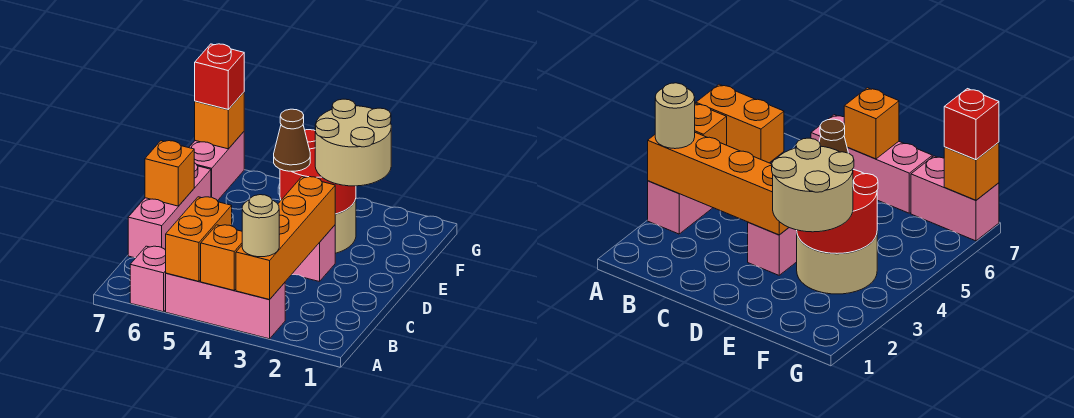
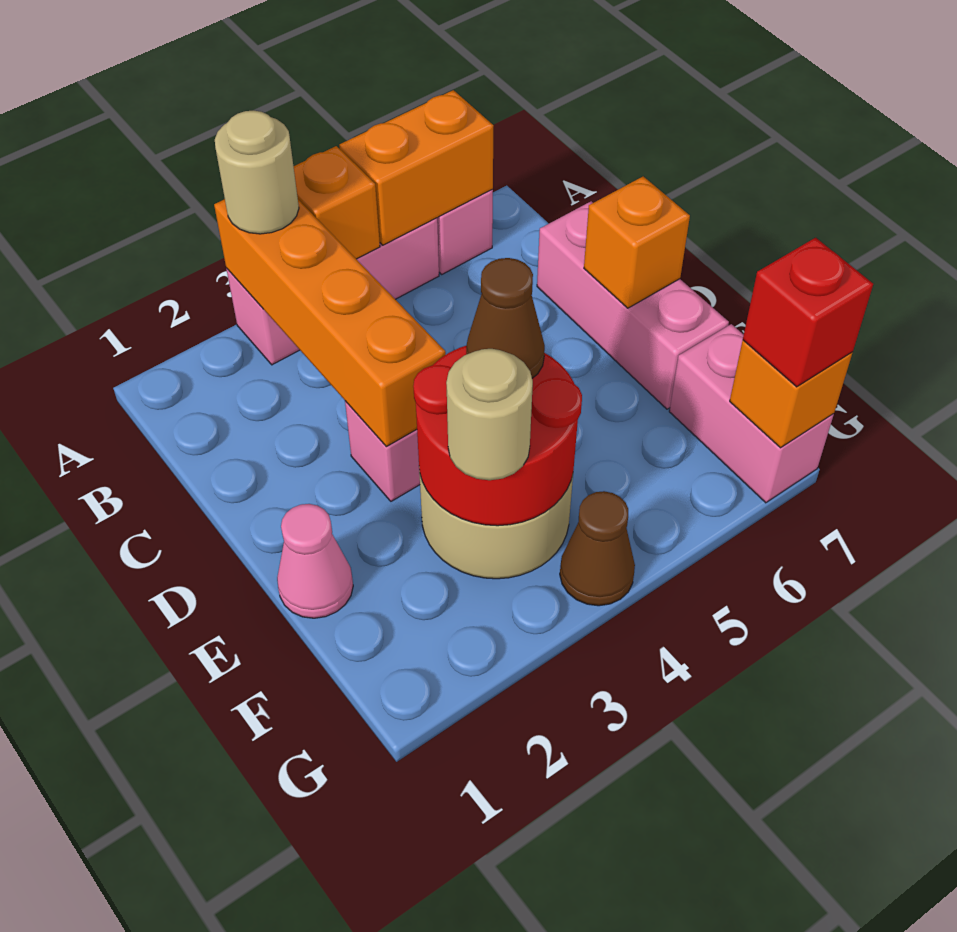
orange 1x2 brick [166,197,232,282] -> orange 1x2 brick turned to [339,90,494,245]
none -> pink 1x1 cone [277,504,353,618]
tan 2x2 round brick [315,99,391,186] -> tan 1x1 round brick [446,349,533,480]
none -> brown 1x1 cone [560,491,635,606]

